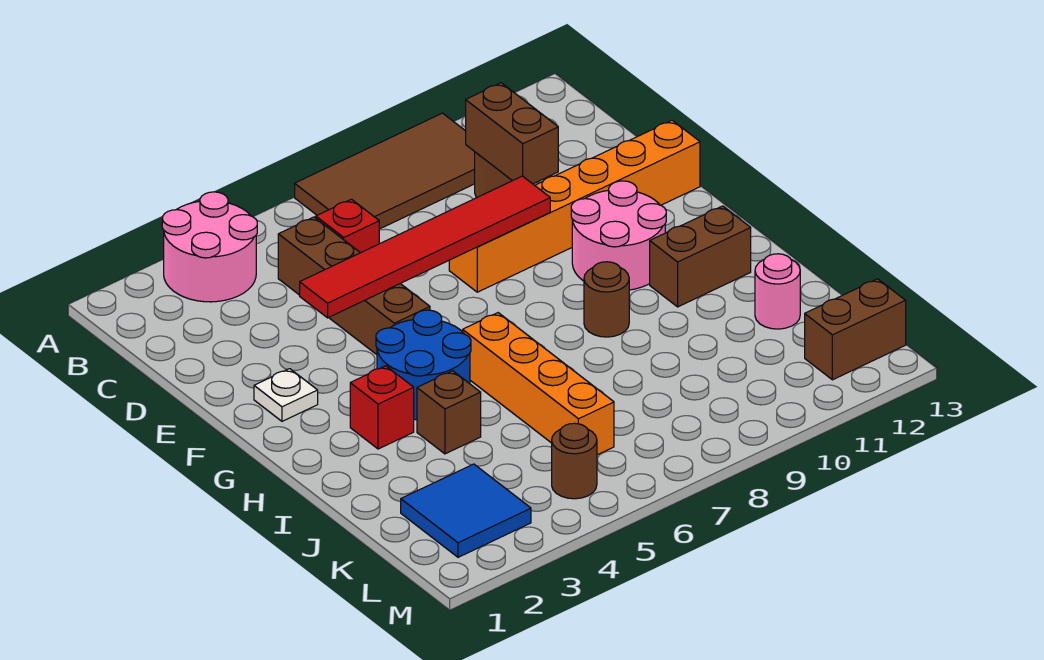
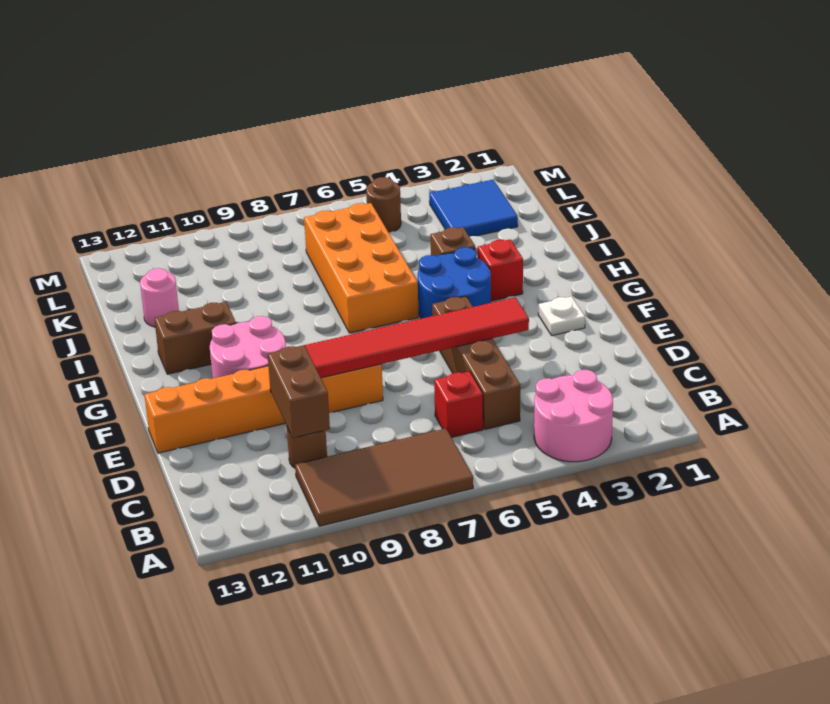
orange 1x4 brick [463,313,614,455] -> orange 2x4 brick [304,203,418,333]
brown 1x1 round brick [584,262,629,337] -> none
brown 1x2 brick [805,279,906,380] -> none

